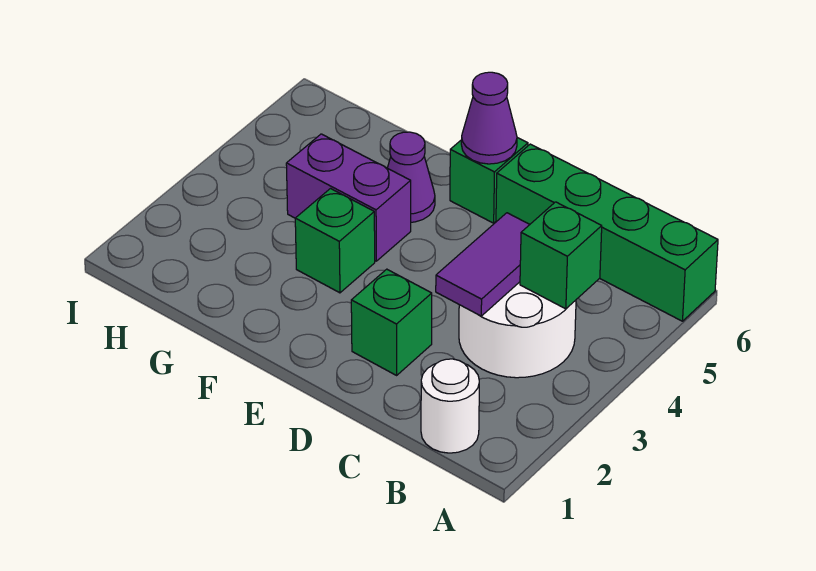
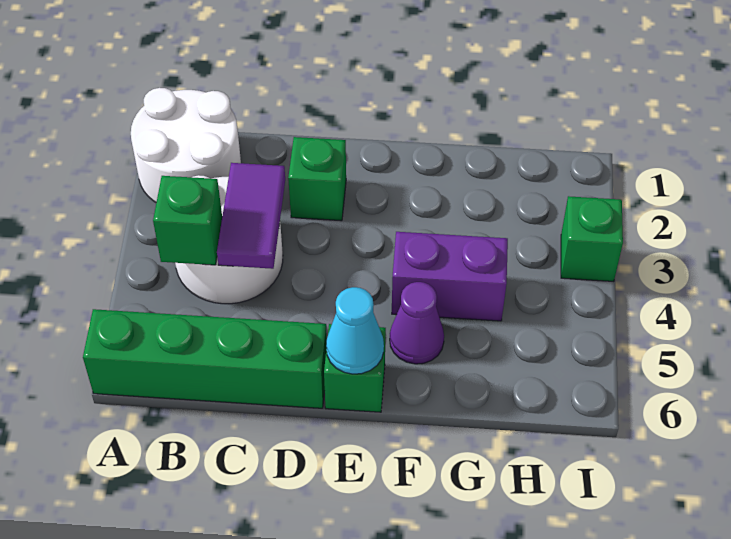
white 1x1 round brick [421,359,479,453] -> white 2x2 round brick [131,88,241,202]
purple 1x1 cone [461,72,517,164] -> cyan 1x1 cone [326,287,384,374]
green 1x1 brick [295,189,375,293] -> green 1x1 brick moved to [561,196,623,281]

